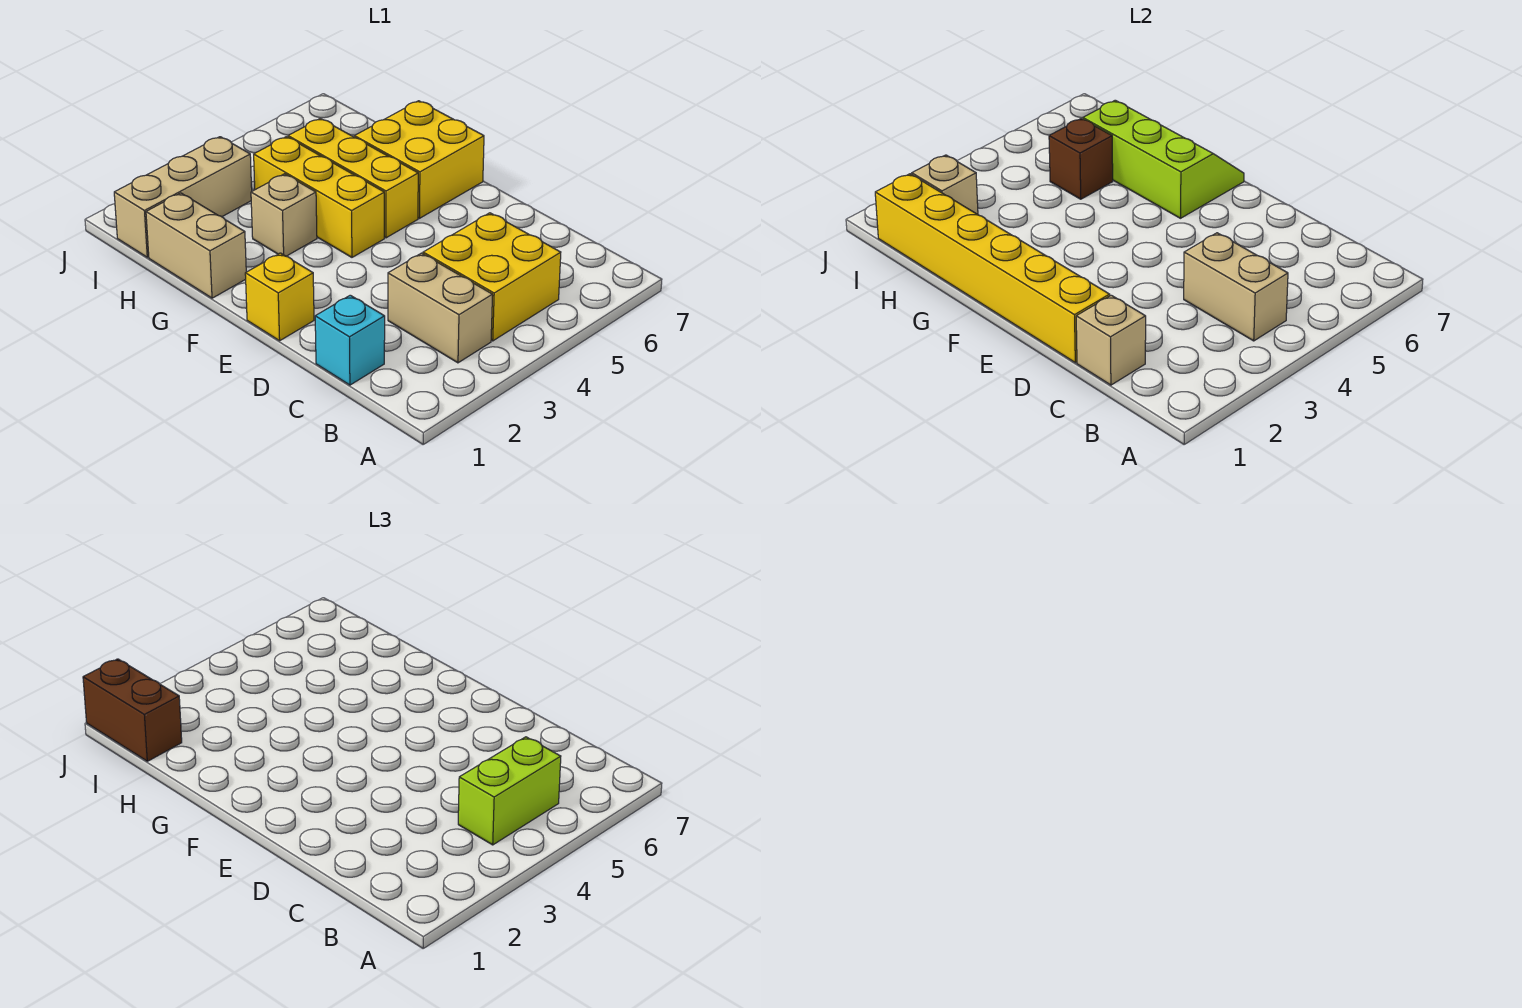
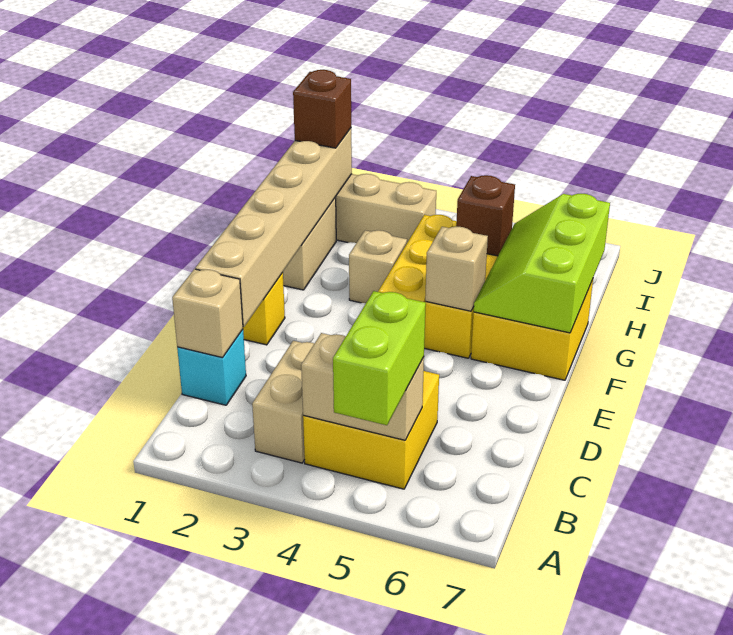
tan 1x2 brick [1184,233,1288,341] -> tan 1x2 brick turned to [301,333,424,440]
lime 1x2 brick [458,737,561,845] -> lime 1x2 brick turned to [333,291,426,425]
yellow 1x6 brick [875,174,1110,363] -> tan 1x6 brick [195,128,352,327]
lime 2x3 slope [1083,100,1244,218] -> lime 2x3 slope turned to [473,194,610,333]
brown 1x2 brick [83,659,182,761] -> brown 1x1 brick [293,70,351,148]
tan 1x1 brick [912,155,978,214] -> tan 1x1 brick moved to [425,227,488,311]

